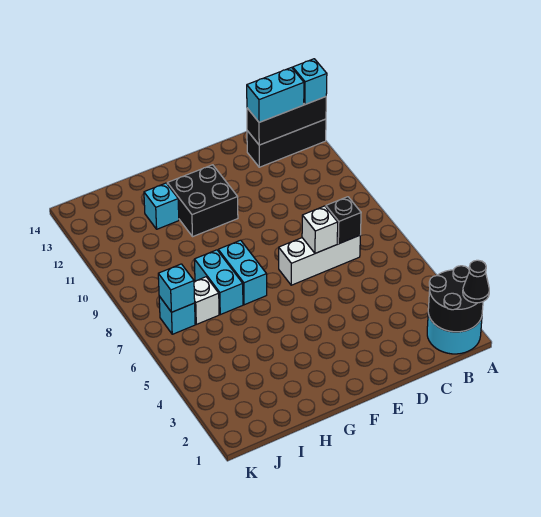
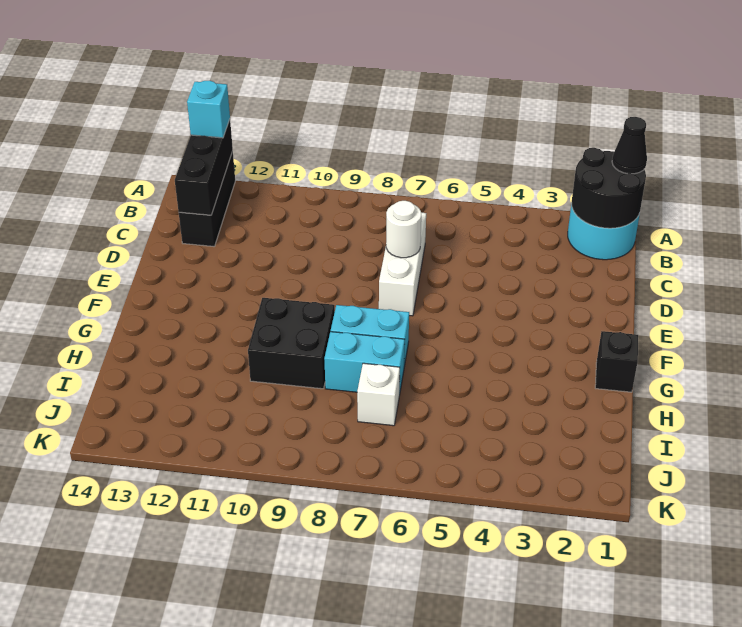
cyan 1x2 brick [247,68,304,122] -> none
black 1x1 brick [326,197,361,244] -> black 1x1 brick moved to [595,331,638,392]
white 1x1 brick [302,206,338,253] -> white 1x1 round brick [386,201,421,258]
black 2x2 brick [167,165,238,236] -> black 2x2 brick moved to [248,298,335,389]
cyan 1x1 brick [144,183,179,229] -> none
cyan 1x1 brick [159,296,195,334] -> none
cyan 1x1 brick [158,264,195,312] -> none

